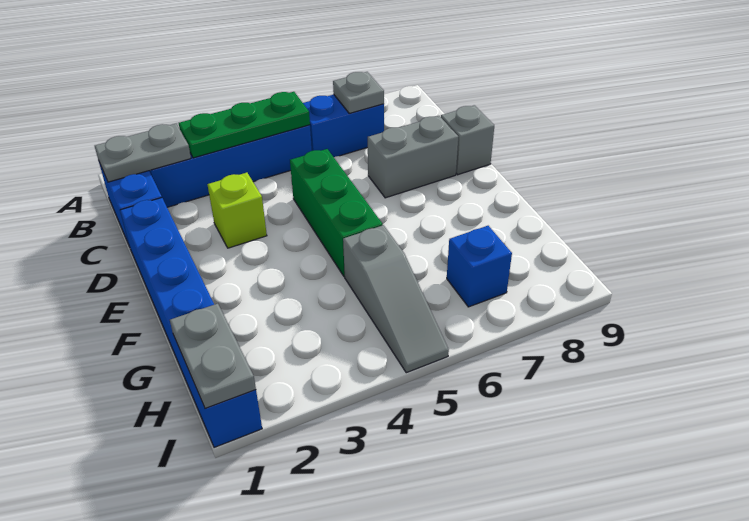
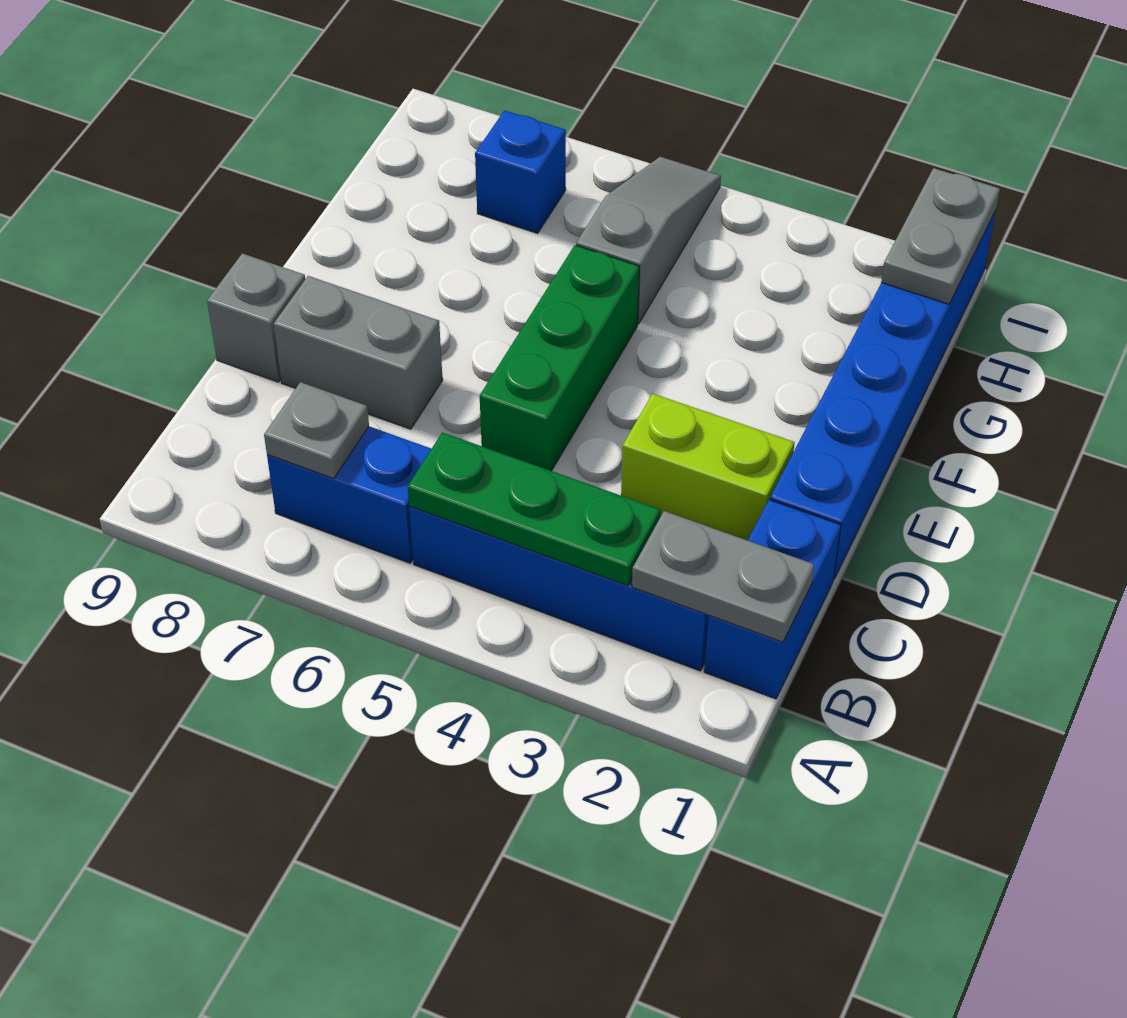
lime 1x1 brick [207,173,267,248] -> lime 1x2 brick [621,394,795,540]

